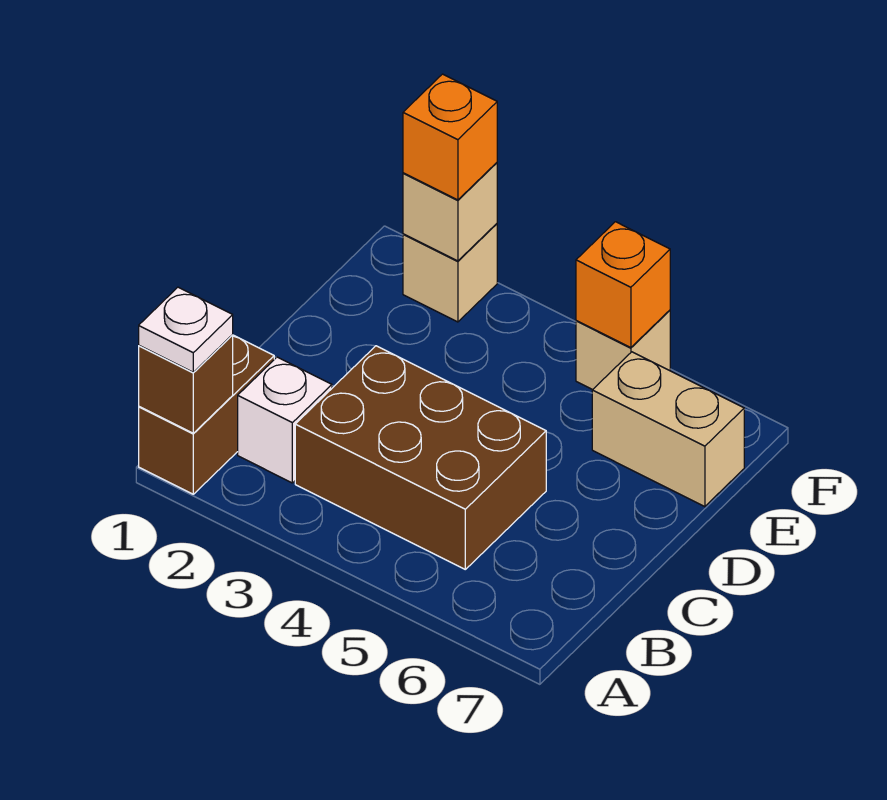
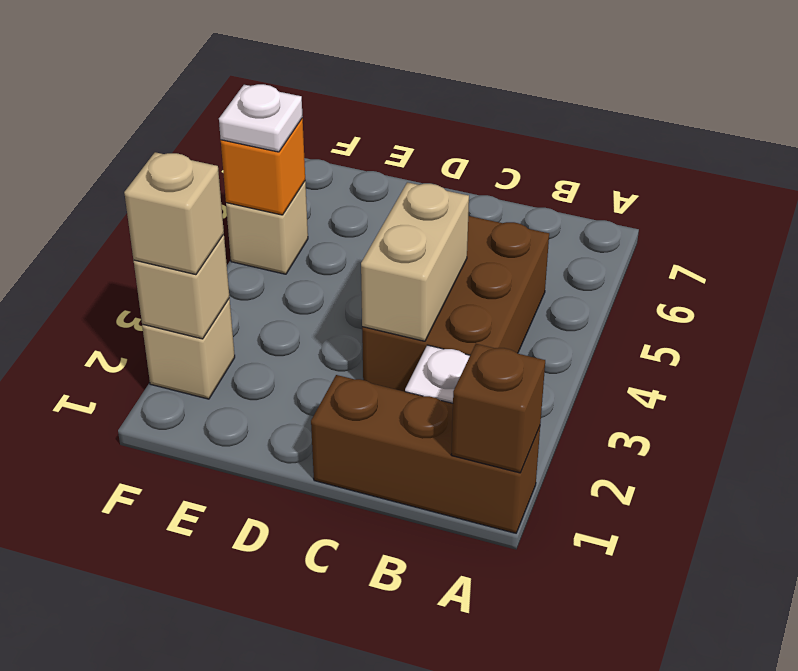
brown 1x2 brick [139,335,274,494] -> brown 1x3 brick [311,375,540,533]
white 1x1 plate [139,287,233,372] -> white 1x1 plate moved to [219,84,303,152]
tan 1x2 brick [592,352,744,507] -> tan 1x2 brick moved to [361,182,469,341]
orange 1x1 brick [403,74,497,200] -> tan 1x1 brick [124,152,224,275]

